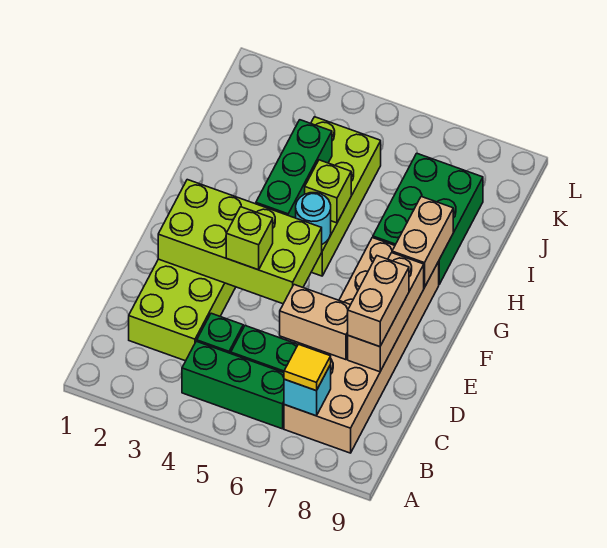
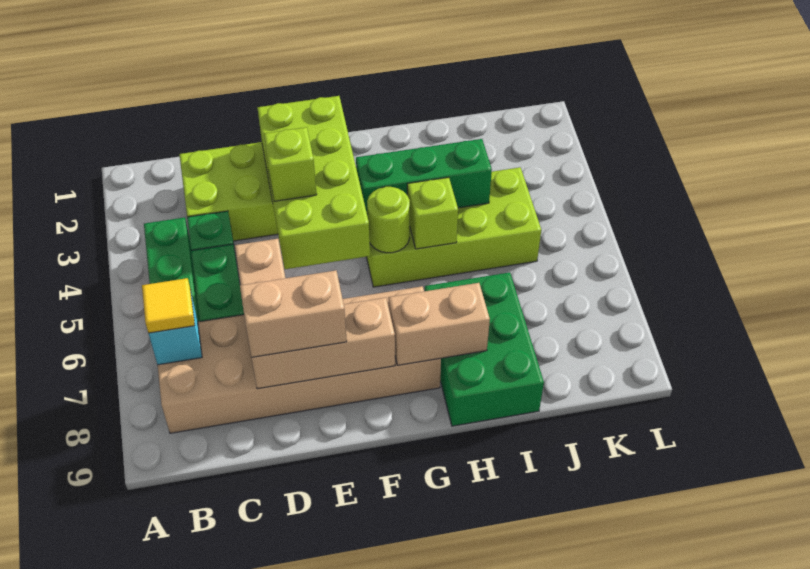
cyan 1x1 round brick [296,193,331,244] -> lime 1x1 round brick [367,187,410,253]
green 2x3 brick [373,153,483,284] -> green 2x3 brick turned to [425,272,544,426]

